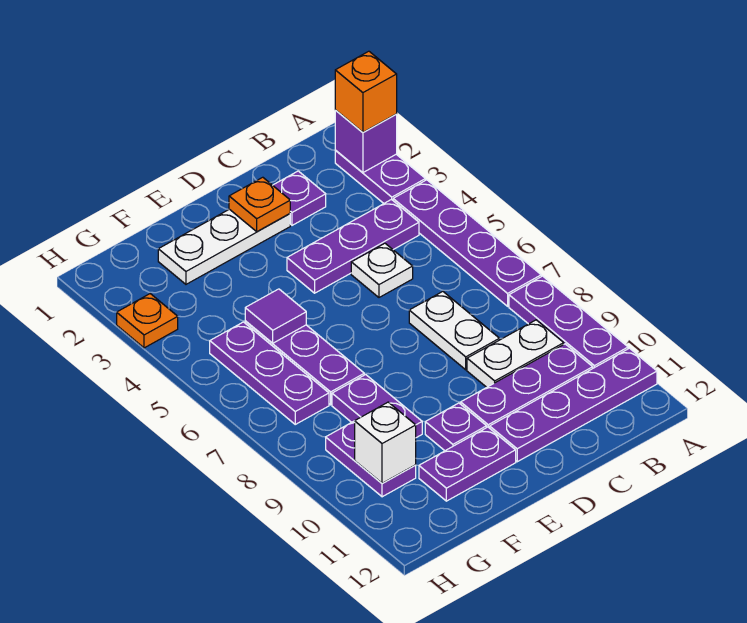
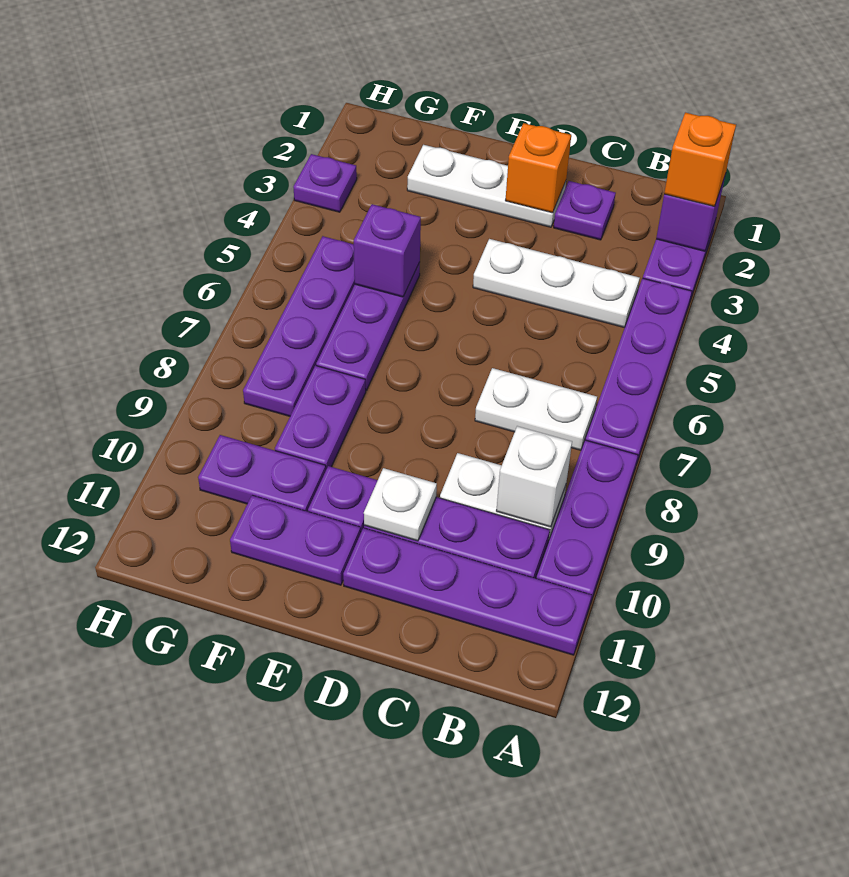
purple 1x3 plate [287,199,419,293] -> white 1x3 plate [473,239,640,328]
white 1x1 plate [351,243,413,297] -> white 1x1 plate moved to [364,468,437,541]
white 1x2 plate [409,292,499,370] -> white 1x2 plate turned to [475,368,597,450]
orange 1x1 plate [229,177,290,231] -> orange 1x1 brick [505,123,571,213]
purple 1x1 tile [245,289,306,343] -> purple 1x1 brick [354,204,421,297]
purple 1x3 plate [210,322,329,424] -> purple 1x4 plate [243,236,355,416]
purple 1x2 plate [326,421,416,497] -> purple 1x2 plate turned to [198,435,326,512]
white 1x1 brick [355,402,416,483] -> white 1x1 brick moved to [496,426,572,527]
orange 1x1 plate [117,294,178,348] -> purple 1x1 plate [293,154,357,212]

